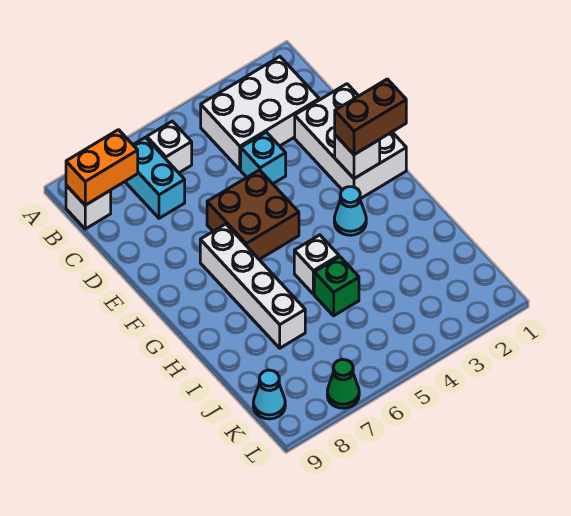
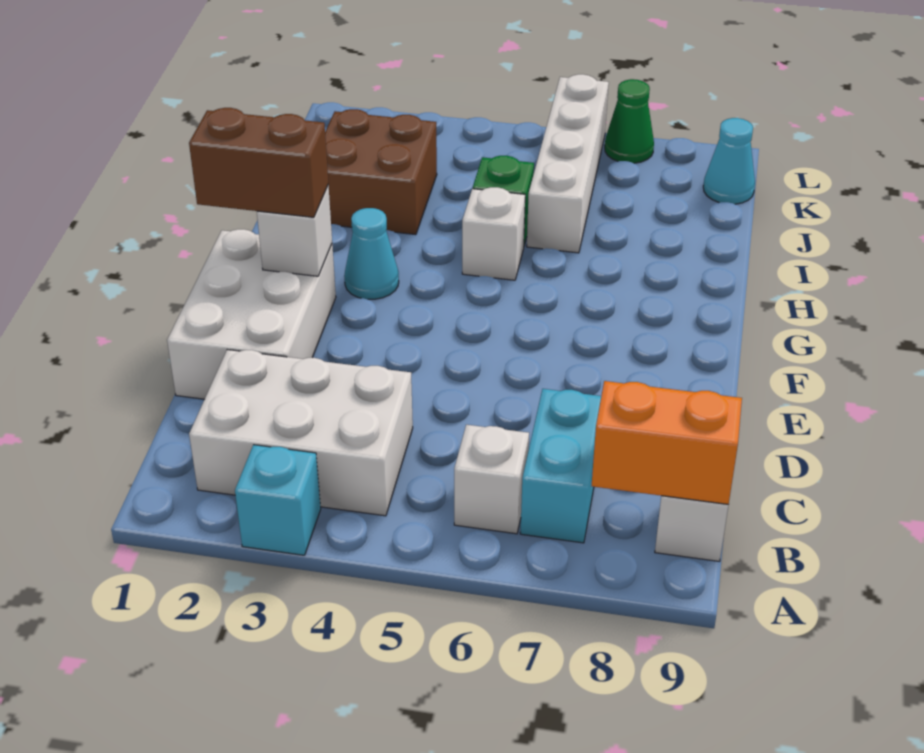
cyan 1x1 brick [241,132,286,184] -> cyan 1x1 brick moved to [235,445,321,555]
brown 2x2 brick [207,170,299,259] -> brown 2x2 brick moved to [325,109,437,235]
white 1x4 brick [200,224,305,348] -> white 1x4 brick moved to [527,74,609,253]

